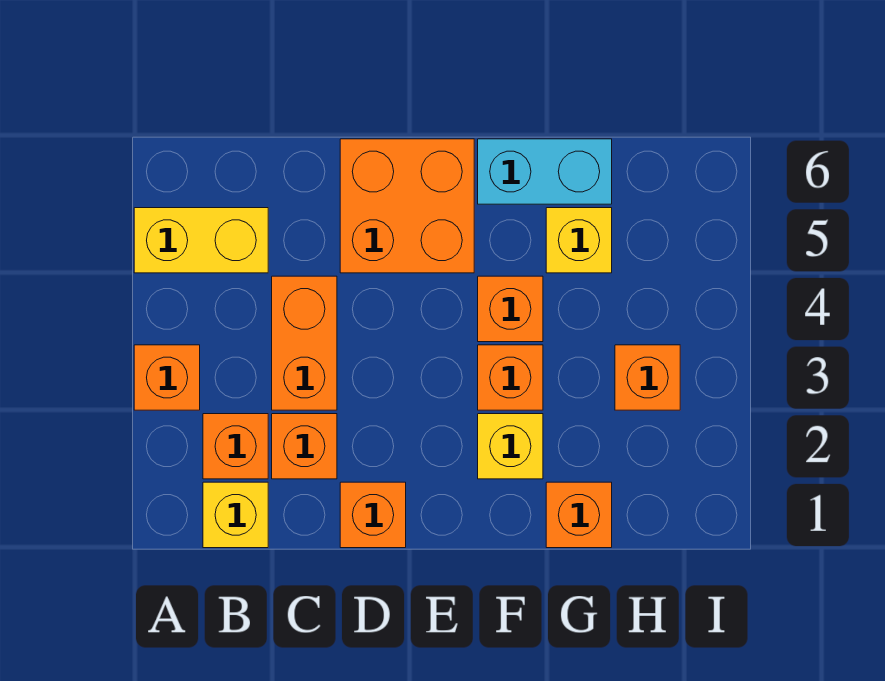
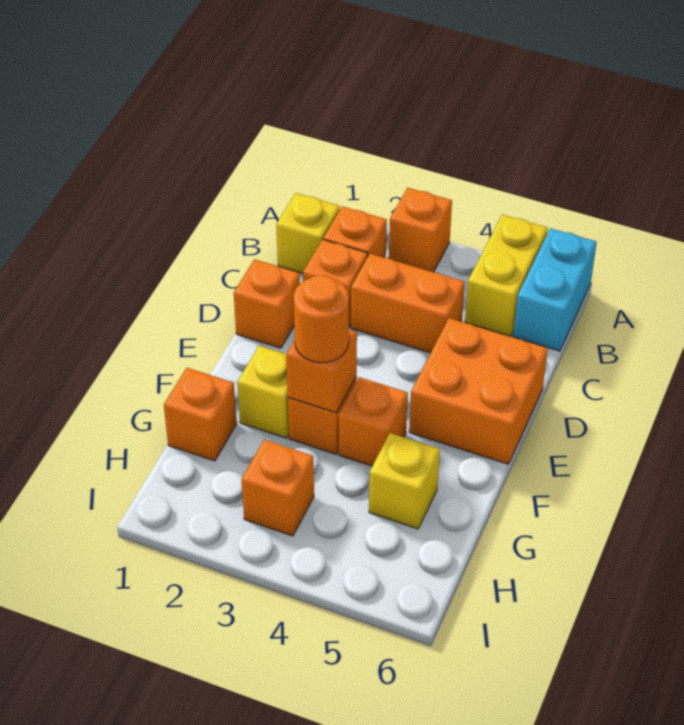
none -> orange 1x1 brick [286,330,357,413]
none -> orange 1x1 round brick [294,275,349,363]
cyan 1x2 brick [478,139,612,204] -> cyan 1x2 brick moved to [513,228,597,351]

